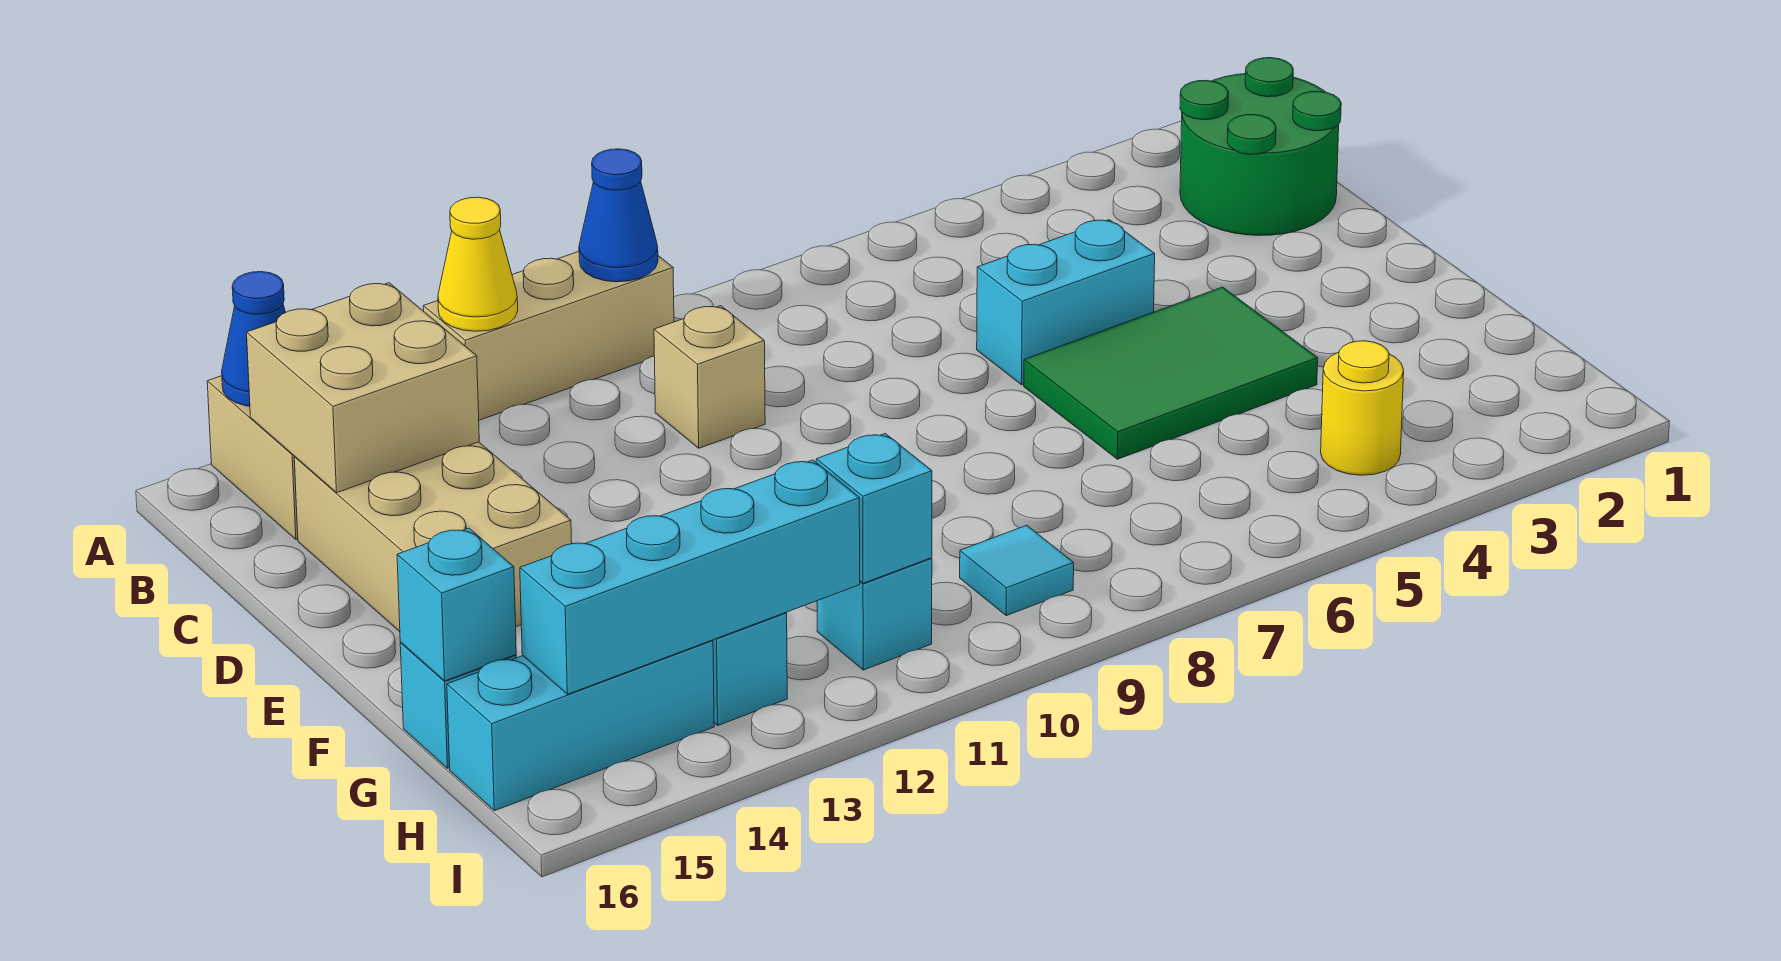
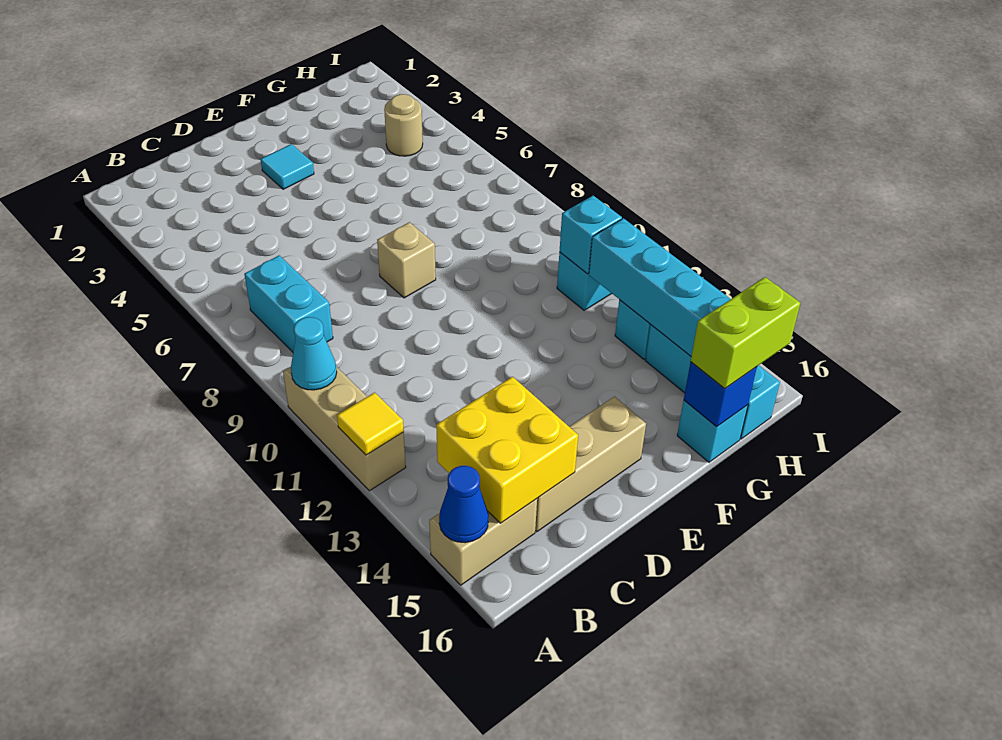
blue 1x1 cone [579,149,658,282] -> cyan 1x1 cone [291,317,337,390]
yellow 1x1 cone [438,197,518,331] -> yellow 1x1 tile [337,393,404,455]
green 2x2 round brick [1180,58,1341,236] -> none
tan 2x2 brick [247,283,479,492] -> yellow 2x2 brick [436,377,578,523]
tan 1x1 brick [654,306,765,448] -> tan 1x1 brick moved to [377,222,436,298]
tan 2x3 brick [294,442,572,632] -> tan 1x3 brick [535,397,646,532]
cyan 1x2 brick [977,220,1155,385] -> cyan 1x2 brick moved to [244,255,333,352]
green 2x3 tile [1024,287,1318,459] -> none
cyan 1x1 brick [397,528,516,681] -> blue 1x1 brick [684,362,757,427]
none -> lime 1x2 brick [691,277,800,389]
yellow 1x1 round brick [1321,341,1404,475] -> tan 1x1 round brick [384,94,423,156]
cyan 1x1 tile [960,525,1074,616] -> cyan 1x1 tile moved to [261,144,314,189]

